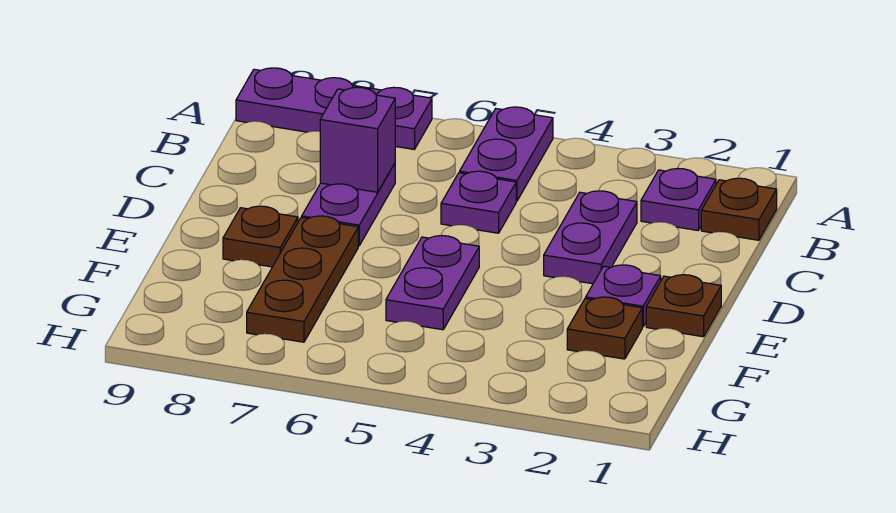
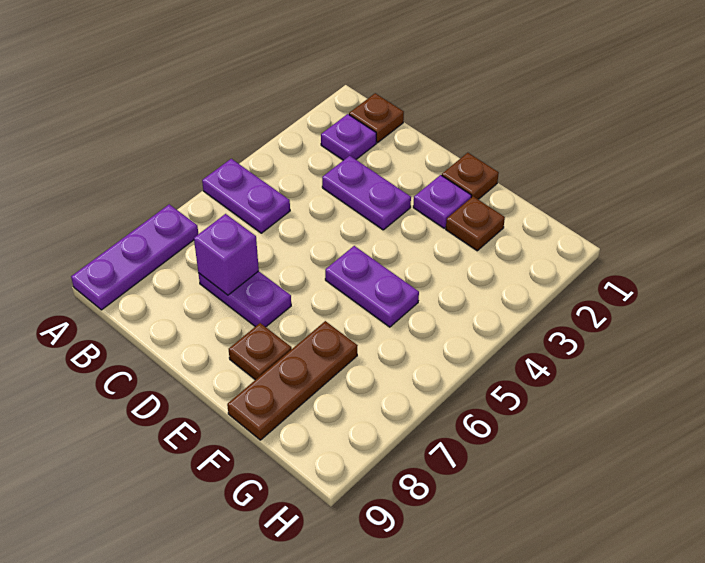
purple 1x1 plate [441,171,516,233] -> none
brown 1x3 plate [247,216,358,342] -> brown 1x3 plate turned to [227,321,358,440]

